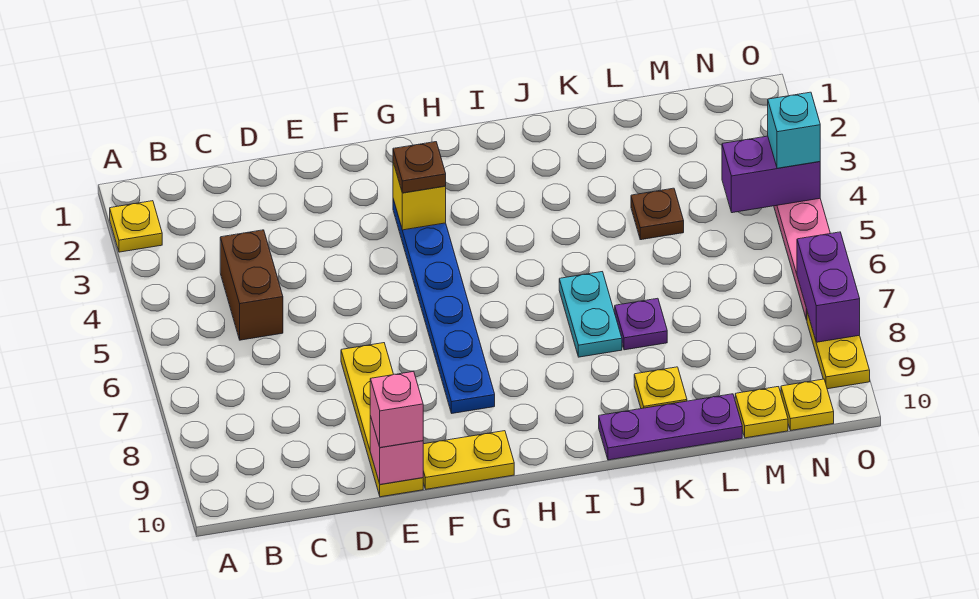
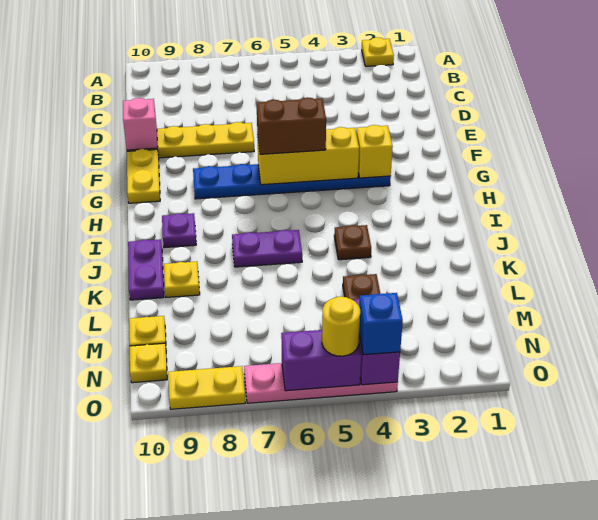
brown 1x2 brick [220,230,283,340] -> brown 1x2 brick moved to [257,97,326,154]
pink 1x1 brick [370,371,423,448] -> none
brown 1x1 plate [393,142,446,193] -> brown 1x1 plate moved to [334,225,371,260]
none -> yellow 1x3 brick [257,127,359,185]
cyan 1x2 plate [559,272,622,357] -> purple 1x2 plate [232,230,302,267]
purple 1x3 plate [599,394,742,460] -> purple 1x2 plate [128,239,164,300]
purple 1x1 plate [615,298,667,350] -> purple 1x1 plate moved to [162,213,196,248]
cyan 1x1 brick [768,92,820,168] -> blue 1x1 brick [359,293,403,355]
none -> yellow 1x1 round brick [322,296,360,356]
purple 1x2 brick [797,232,860,342] -> purple 1x2 brick moved to [281,330,361,391]

